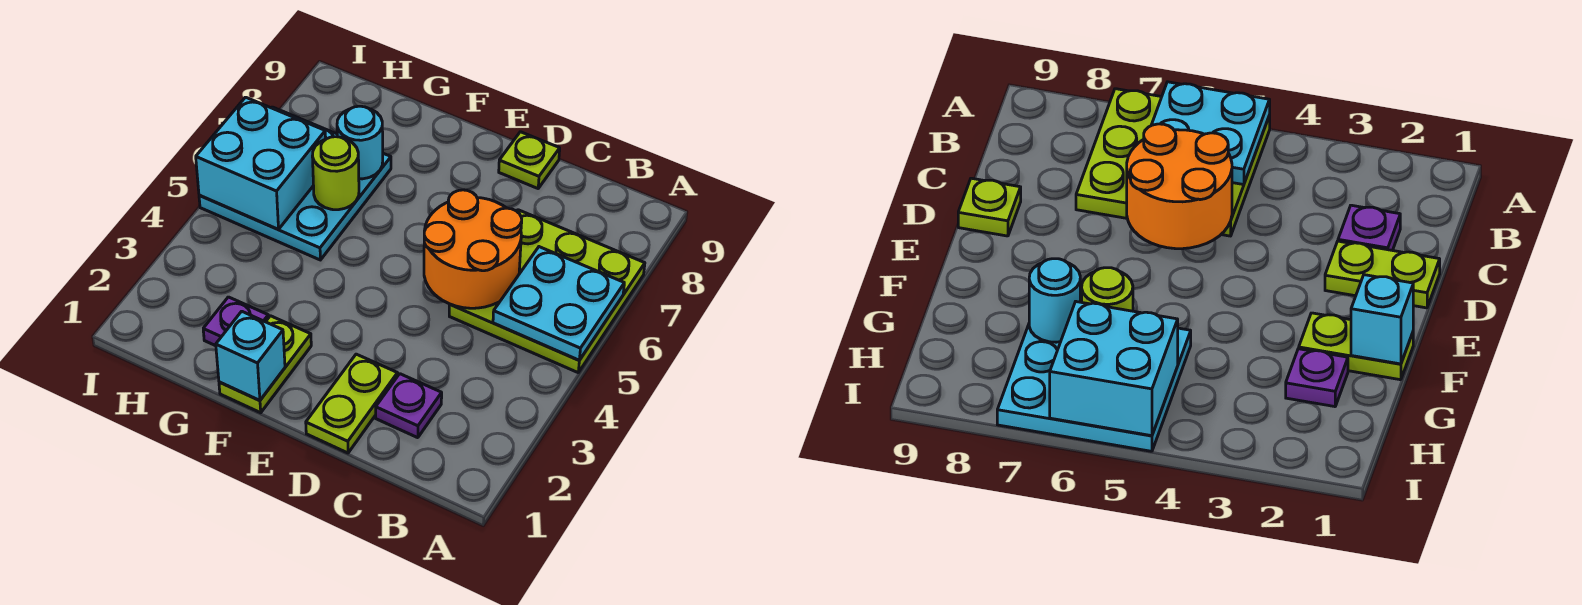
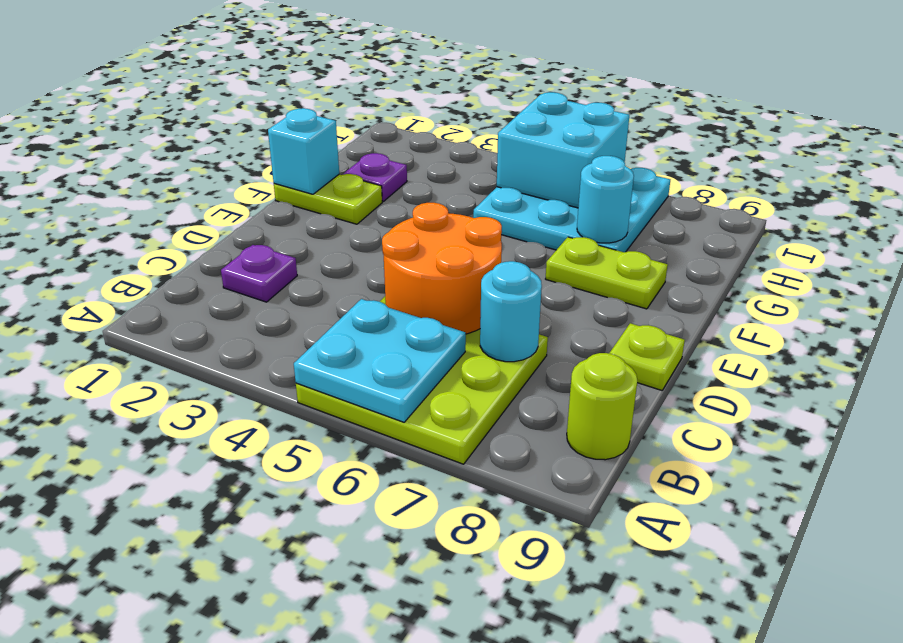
none -> cyan 1x1 round brick [480,261,542,362]
lime 1x2 plate [306,354,398,453] -> lime 1x2 plate moved to [546,237,668,309]
lime 1x1 round brick [312,137,359,210] -> lime 1x1 round brick moved to [567,353,637,460]

